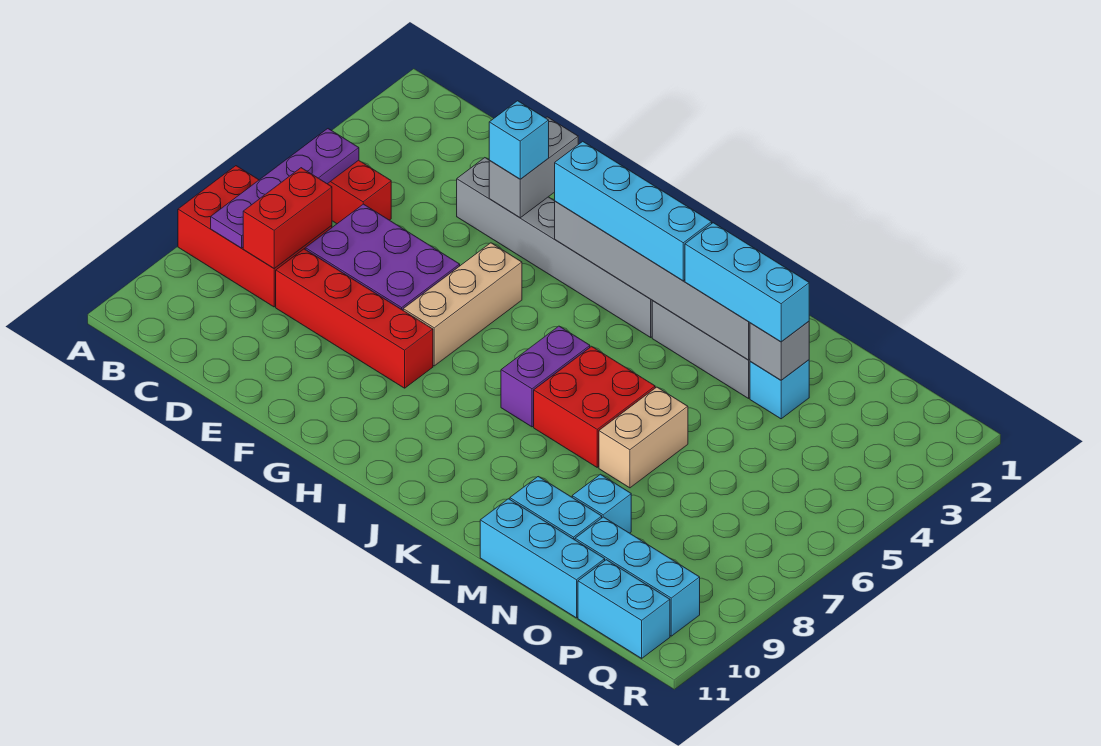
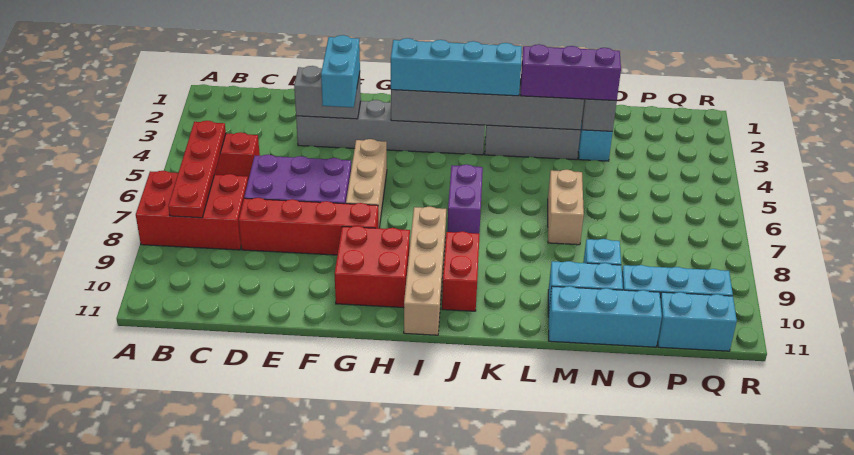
purple 1x4 plate [211,129,359,248] -> red 1x4 plate [168,121,226,218]
red 1x2 brick [243,168,332,268] -> red 1x2 brick moved to [442,231,480,311]
grey 1x2 brick [489,117,578,218] -> grey 1x2 brick turned to [294,66,361,119]
cyan 1x1 brick [489,101,549,179] -> cyan 1x2 brick [321,35,360,107]
none -> tan 1x4 brick [404,207,446,335]
red 2x2 brick [534,346,655,467] -> red 2x2 brick moved to [335,226,410,308]
cyan 1x3 brick [685,223,809,342] -> purple 1x3 brick [521,44,621,101]

